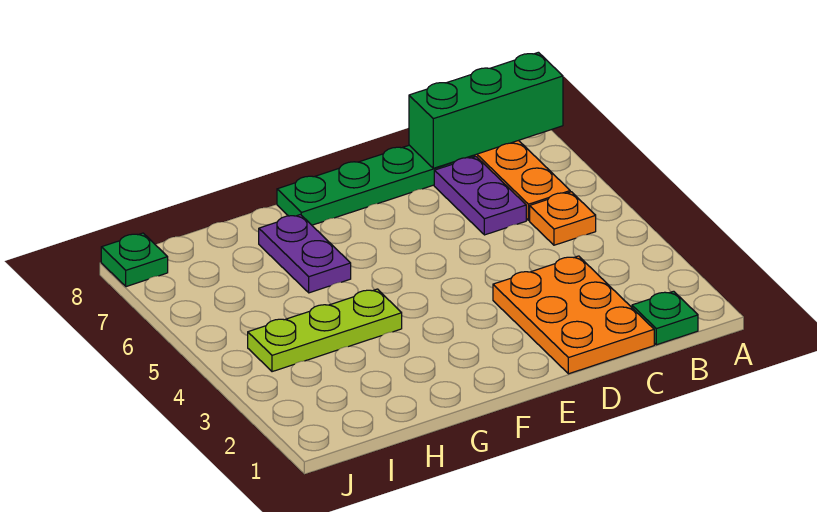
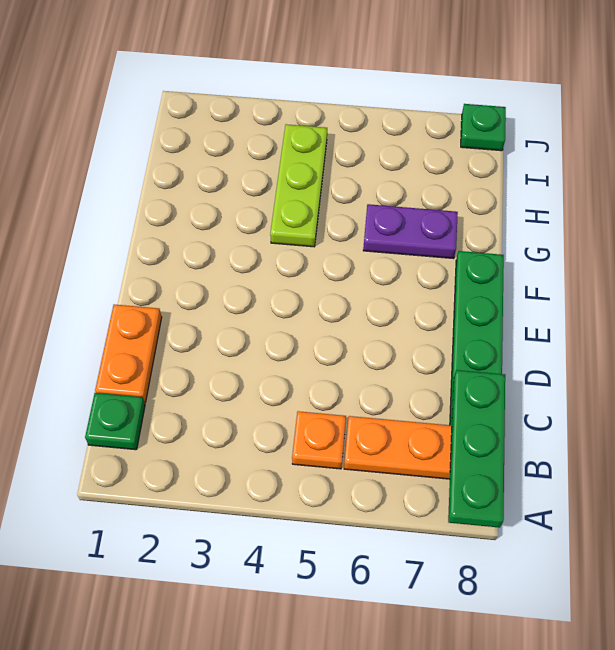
green 1x3 brick [409,52,563,168] -> green 1x3 plate [448,370,505,528]
orange 2x3 plate [493,256,654,374] -> orange 1x2 plate [95,304,162,403]
purple 1x2 plate [434,157,526,235] -> none

